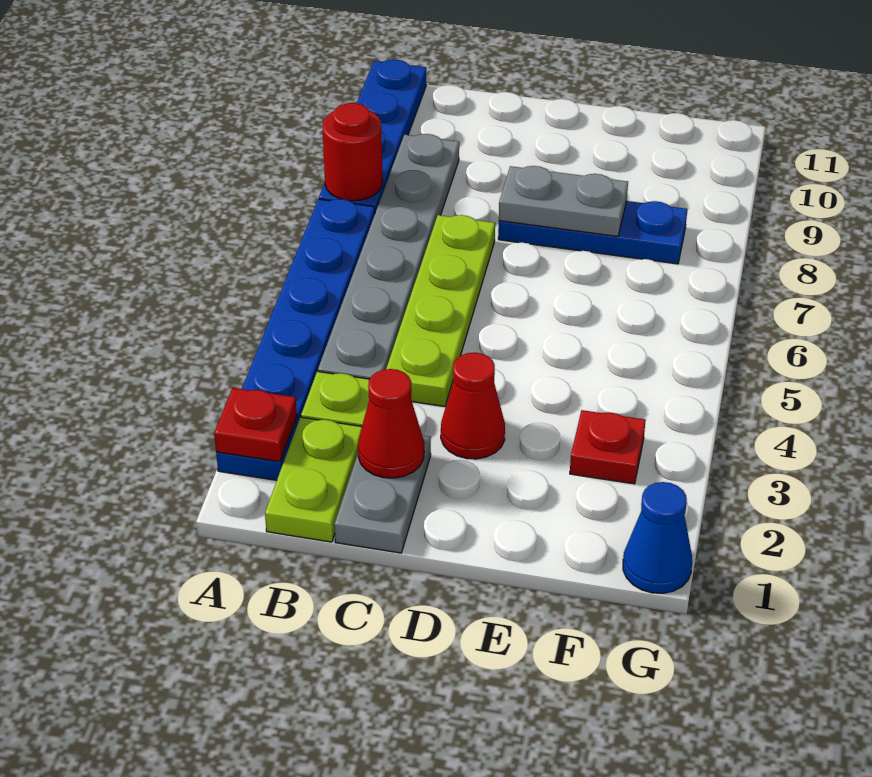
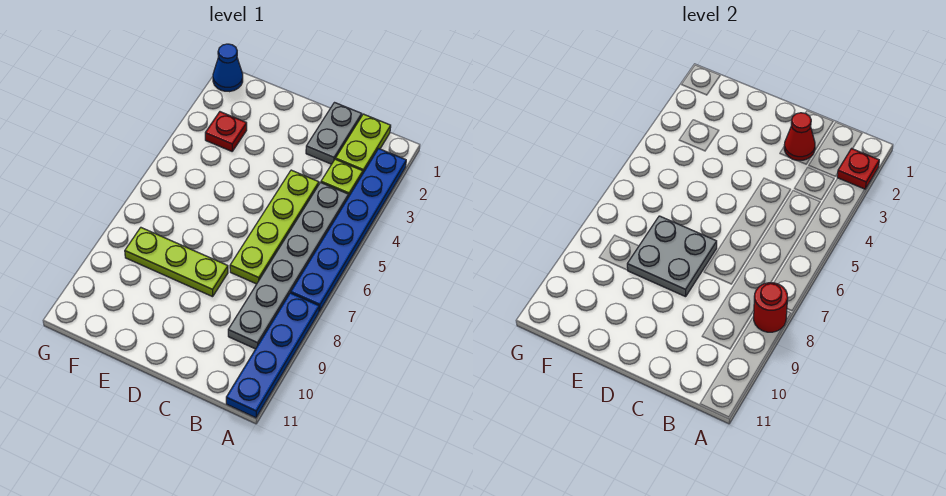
red 1x1 cone [441,353,505,459] -> none
blue 1x3 plate [498,201,687,264] -> lime 1x3 plate [125,228,228,297]
grey 1x2 plate [499,166,628,237] -> grey 2x2 plate [627,216,717,297]

